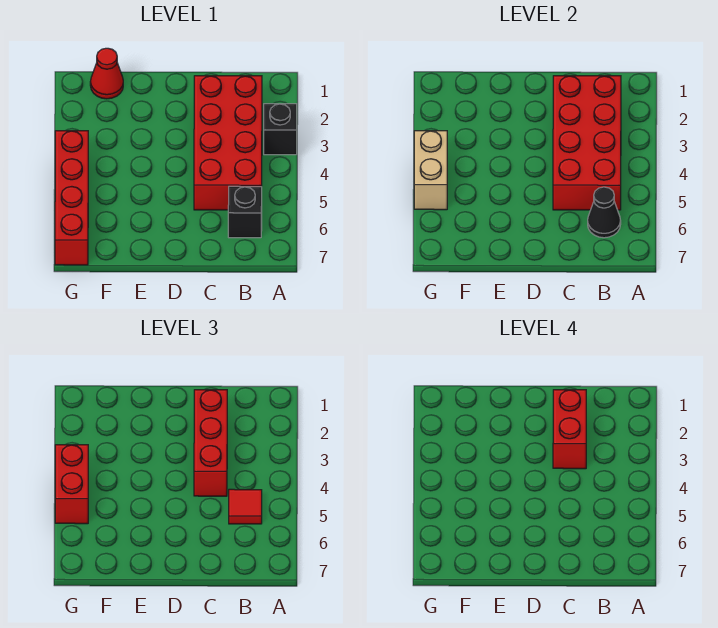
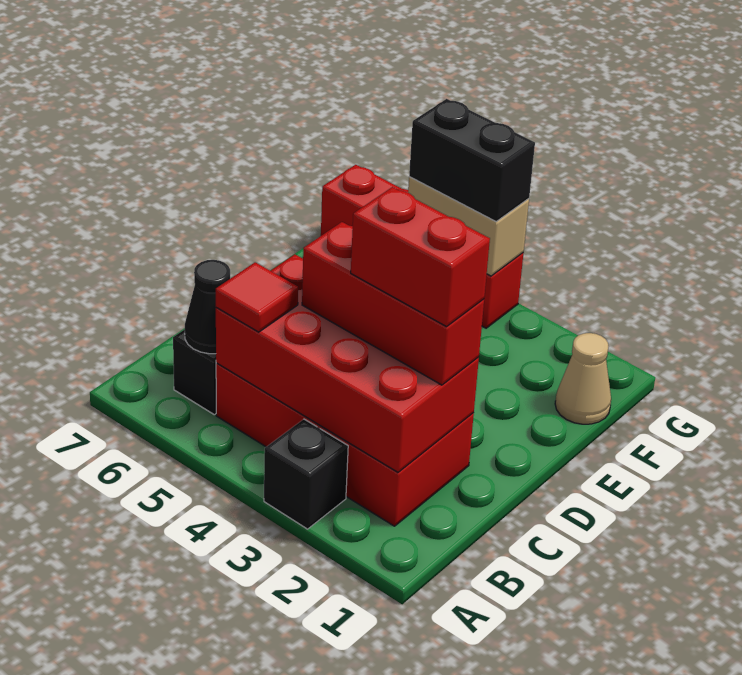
red 1x1 cone [90,48,123,99] -> tan 1x1 cone [555,333,611,424]
red 1x2 brick [55,445,88,524] -> black 1x2 brick [409,99,535,221]

